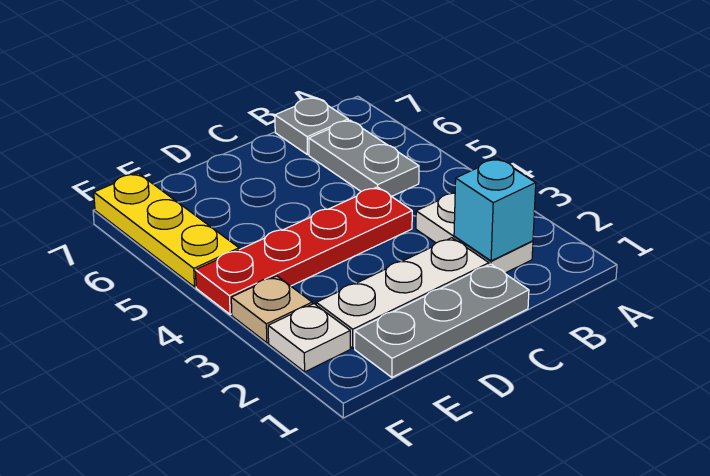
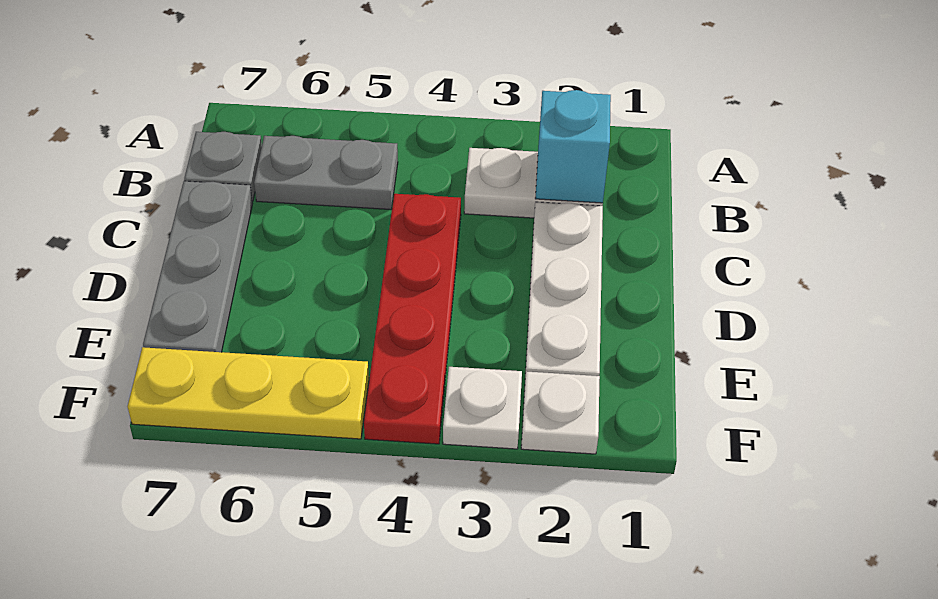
grey 1x3 plate [355,264,529,377] -> grey 1x3 plate moved to [143,181,253,352]
tan 1x1 plate [231,276,312,343] -> white 1x1 plate [443,367,522,449]

